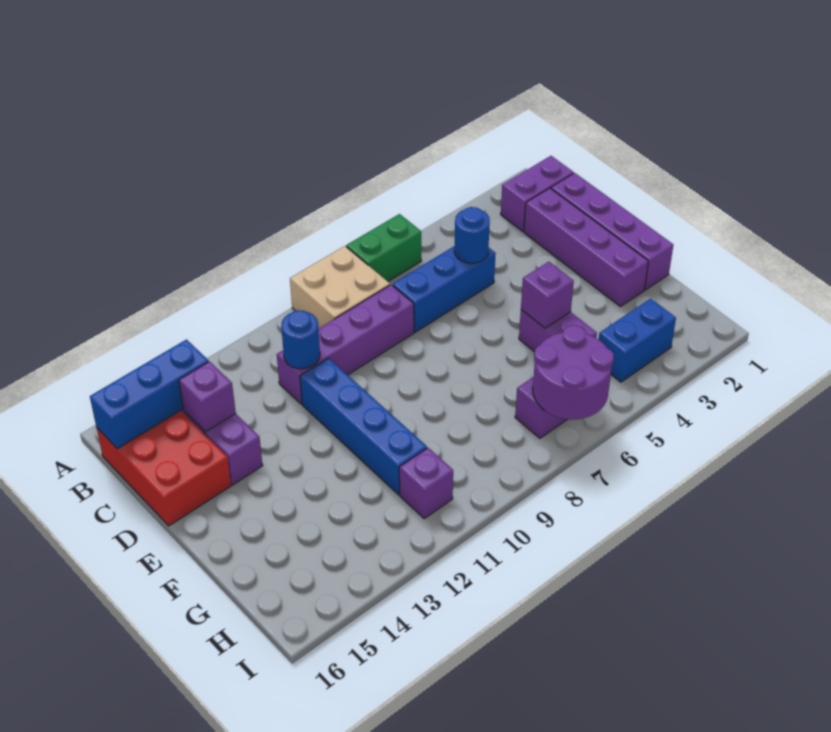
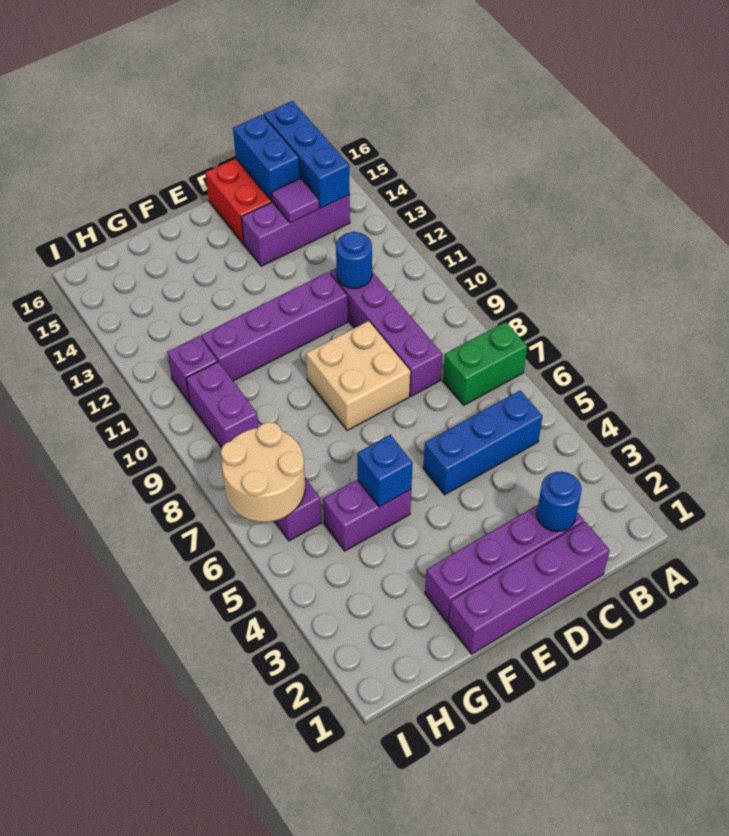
green 1x2 brick [346,214,421,281] -> green 1x2 brick turned to [443,322,527,405]
tan 2x2 brick [290,246,390,329] -> tan 2x2 brick moved to [306,321,410,431]
purple 1x2 brick [501,156,574,231] -> purple 1x2 brick moved to [186,362,258,448]
blue 1x3 brick [393,246,496,332] -> blue 1x3 brick turned to [423,391,543,495]
blue 1x1 round brick [454,207,490,263] -> blue 1x1 round brick moved to [537,472,582,532]
purple 1x1 brick [179,362,236,432] -> purple 1x1 tile [272,178,319,223]
blue 1x4 brick [300,358,427,495] -> purple 1x4 brick [201,272,348,381]
purple 1x1 brick [521,262,574,328] -> blue 1x1 brick [357,435,413,507]
blue 1x2 brick [599,299,676,382] -> blue 1x2 brick moved to [233,115,300,200]
purple 2x2 round brick [533,325,614,419] -> tan 2x2 round brick [221,422,305,522]

